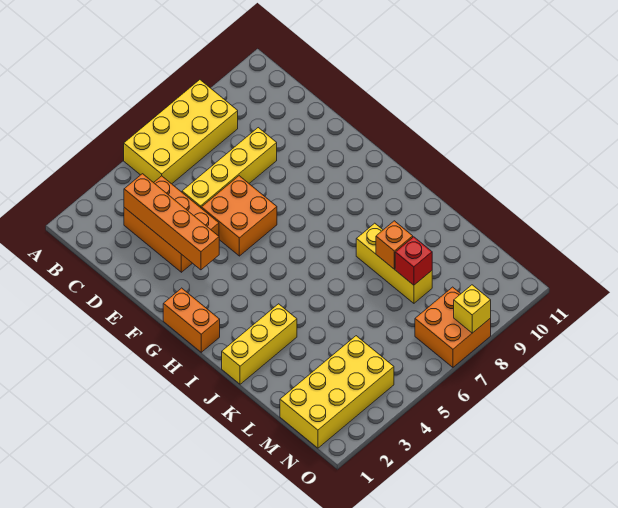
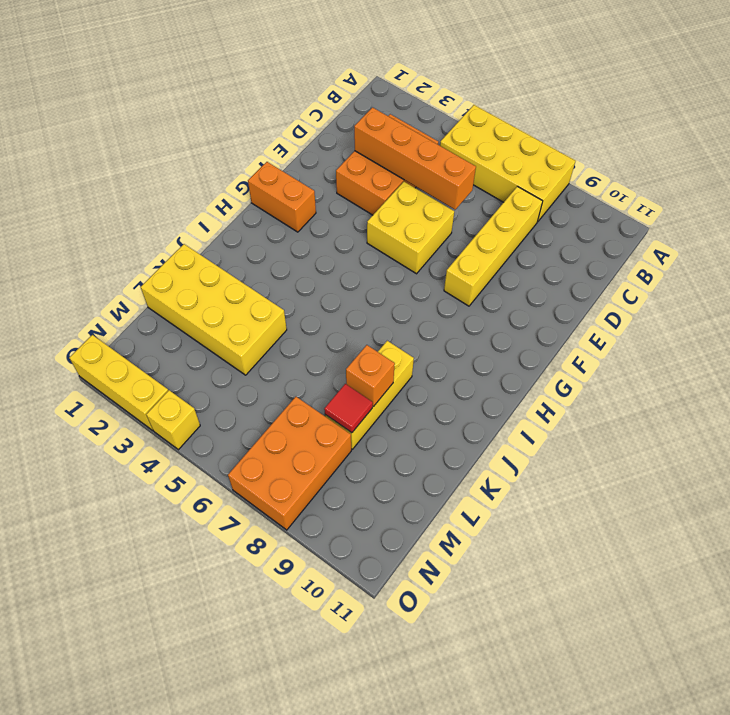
orange 1x4 brick [124,174,219,270] -> orange 1x4 brick turned to [354,108,476,210]
yellow 1x4 brick [182,128,277,208] -> yellow 1x4 brick turned to [444,186,543,306]
orange 2x2 brick [202,176,277,256] -> yellow 2x2 brick [367,182,454,274]
orange 1x2 brick [163,288,220,352] -> orange 1x2 brick turned to [248,162,316,232]
yellow 1x3 brick [222,304,297,384] -> yellow 1x3 brick moved to [69,335,168,430]
red 1x1 brick [395,237,432,285] -> red 1x1 tile [324,384,373,433]
yellow 2x4 brick [280,336,394,448] -> yellow 2x4 brick moved to [141,244,287,375]
orange 2x2 brick [415,287,491,367] -> orange 2x3 brick [228,397,351,530]
yellow 1x1 brick [454,285,491,333] -> yellow 1x1 brick moved to [146,390,200,450]

